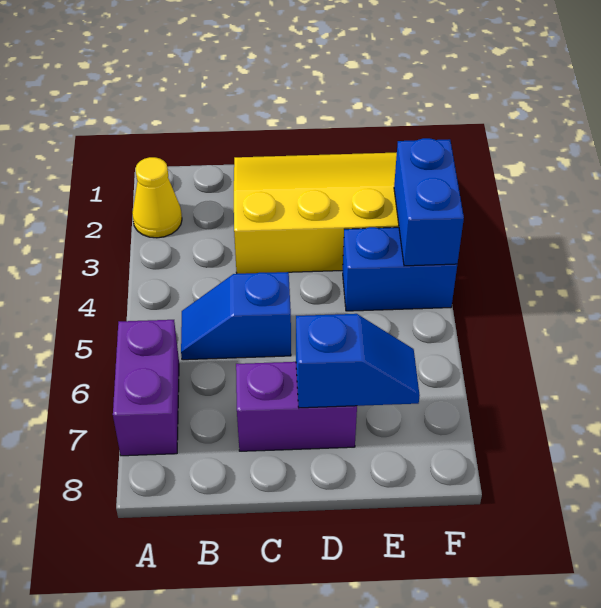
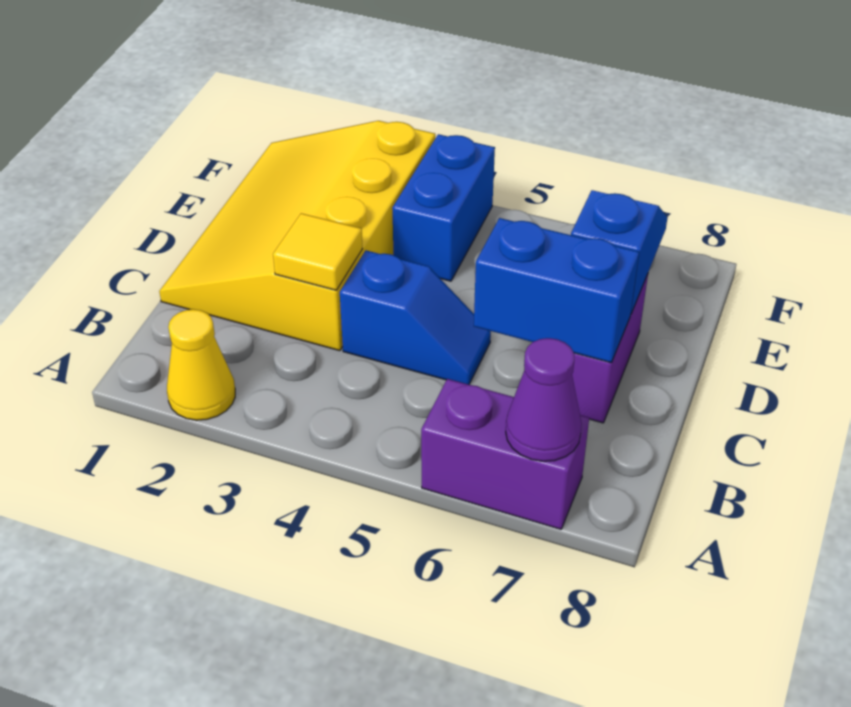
none -> purple 1x1 cone [506,338,582,461]
blue 1x2 slope [181,272,291,360] -> blue 1x2 slope turned to [340,251,491,384]
none -> yellow 1x1 tile [273,213,362,290]
blue 1x2 brick [394,138,464,266] -> blue 1x2 brick moved to [474,218,639,363]

